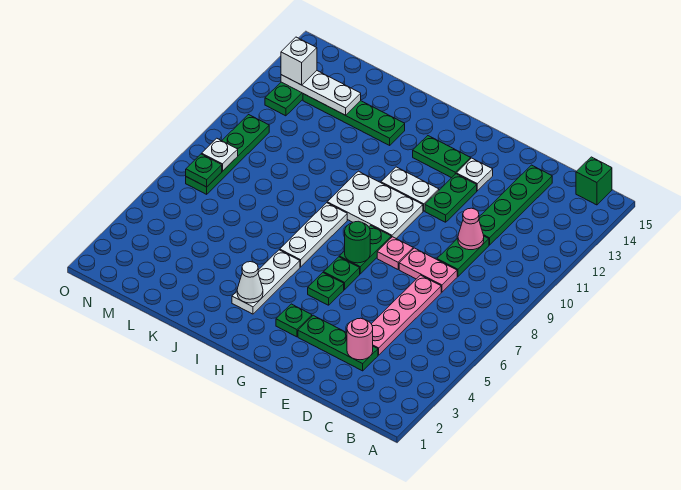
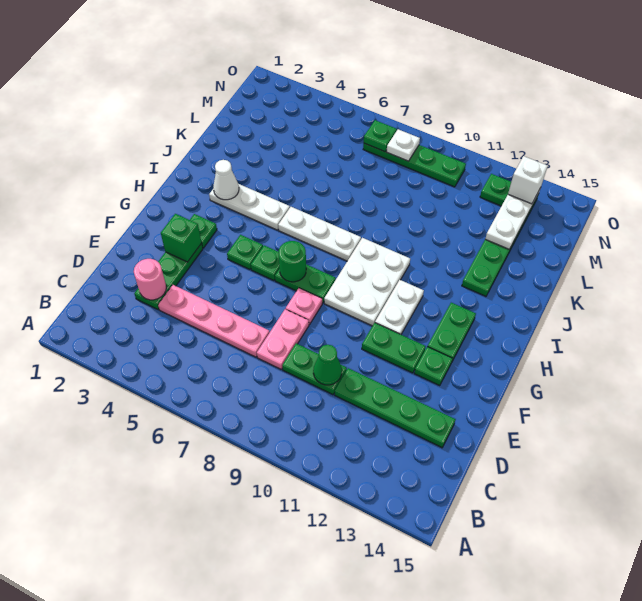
green 1x1 brick [576,157,612,205] -> green 1x1 brick moved to [161,214,202,262]
pink 1x1 cone [458,208,484,250] -> green 1x1 cone [313,345,342,385]
white 1x1 plate [457,158,493,191] -> green 1x1 plate [414,347,453,386]

